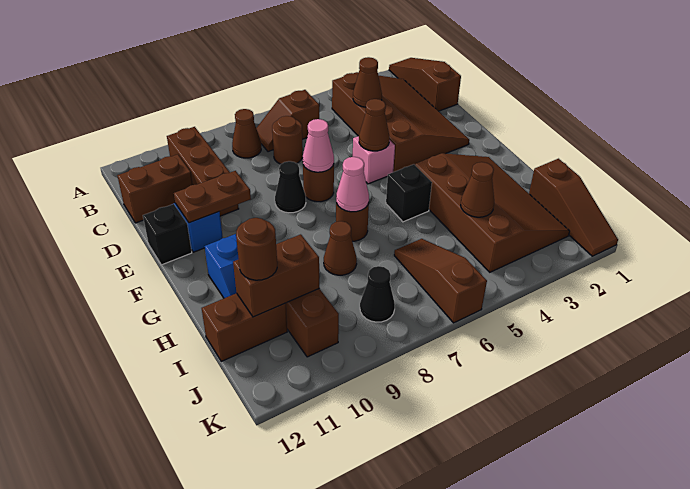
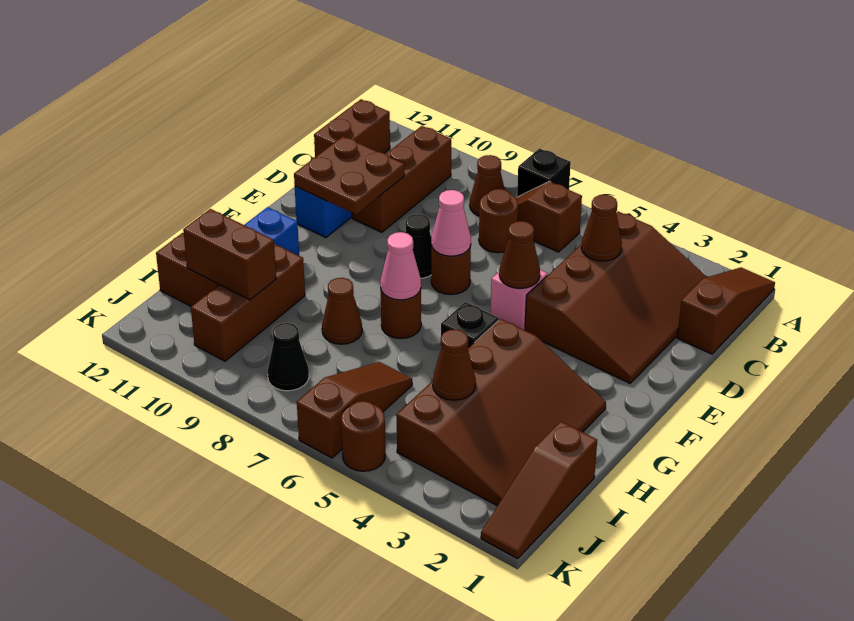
brown 1x2 brick [117,154,193,223] -> brown 1x2 brick turned to [314,99,390,157]
brown 1x2 plate [174,171,251,223] -> brown 2x2 plate [294,136,404,214]
black 1x1 brick [143,204,192,265] -> black 1x1 brick moved to [517,149,571,197]
brown 1x1 round brick [236,218,277,280] -> brown 1x1 round brick moved to [341,401,385,471]

